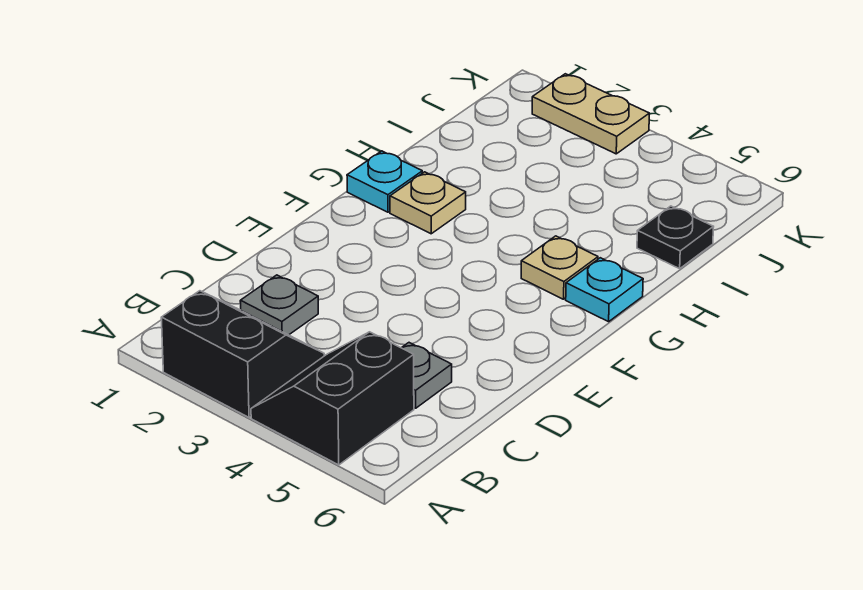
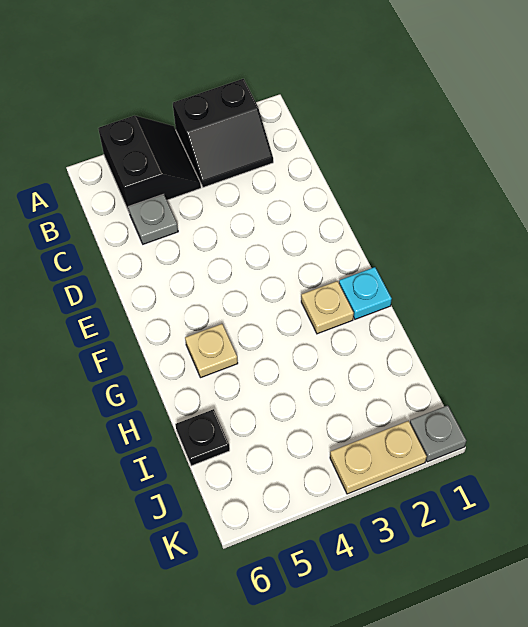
grey 1x1 plate [240,275,318,335] -> grey 1x1 plate moved to [410,405,466,462]
cyan 1x1 plate [566,258,643,322] -> none

